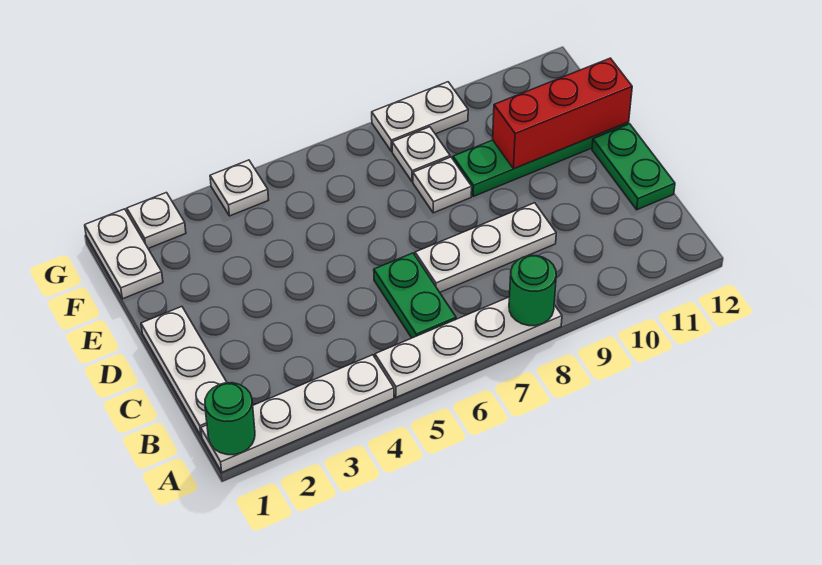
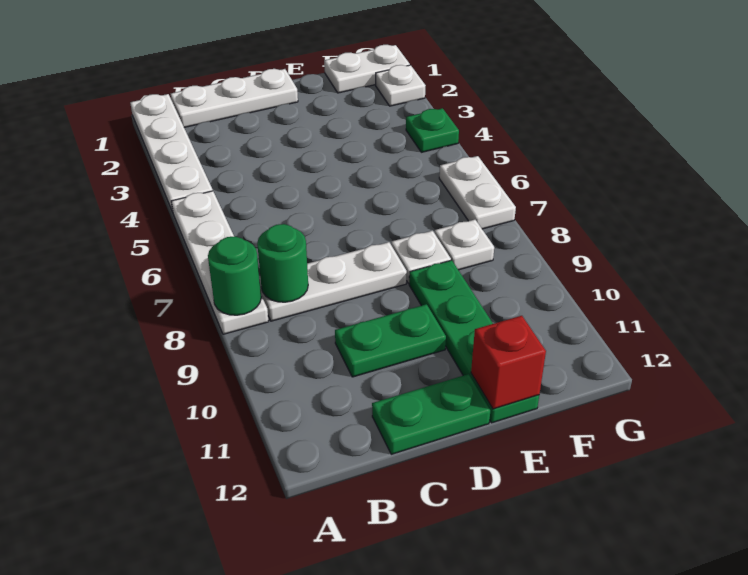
green 1x1 round brick [205,383,255,455] -> green 1x1 round brick moved to [257,224,308,302]
green 1x2 plate [374,253,456,338] -> green 1x2 plate moved to [335,304,446,377]
white 1x3 plate [415,203,556,292] -> white 1x3 plate turned to [259,242,407,321]
red 1x3 brick [493,58,632,169] -> red 1x1 brick [471,316,546,409]
white 1x1 plate [210,160,268,216] -> green 1x1 plate [406,108,459,152]
white 1x2 plate [372,82,468,151] -> white 1x2 plate moved to [439,156,516,229]

